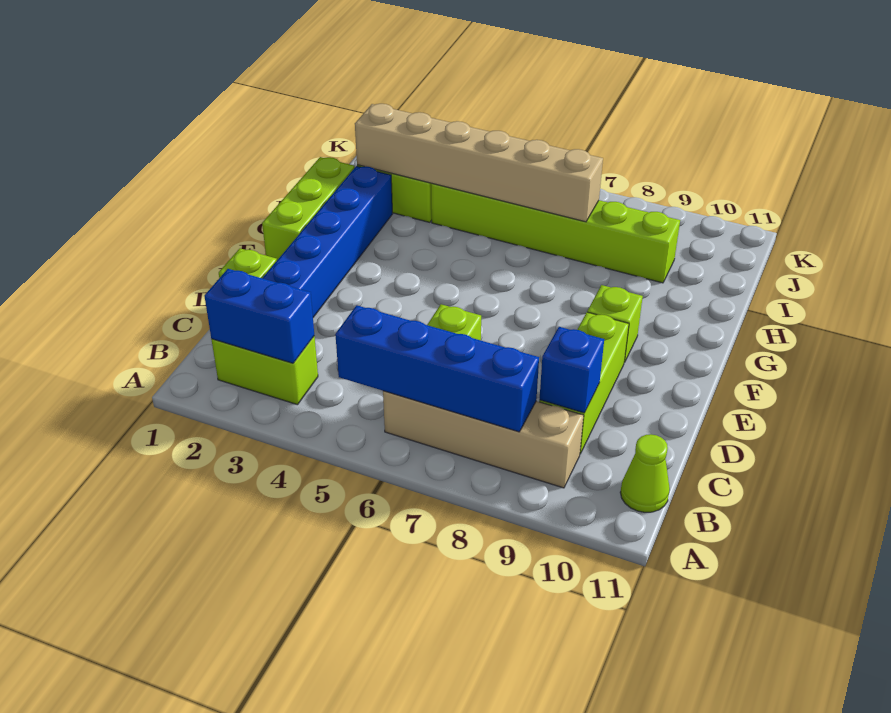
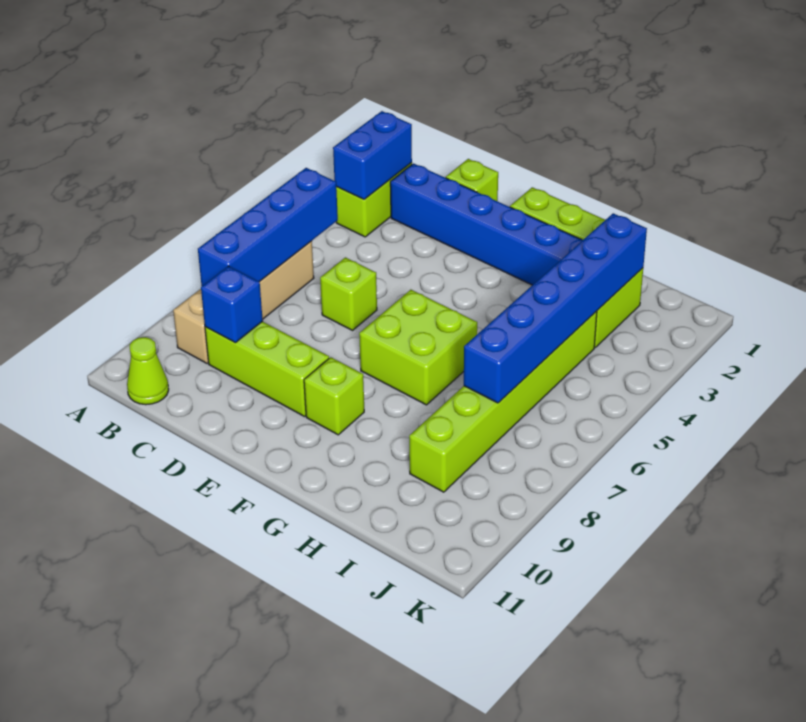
none -> lime 2x2 brick [359,290,477,405]
tan 1x6 brick [355,104,603,222] -> blue 1x6 brick [464,213,647,403]

